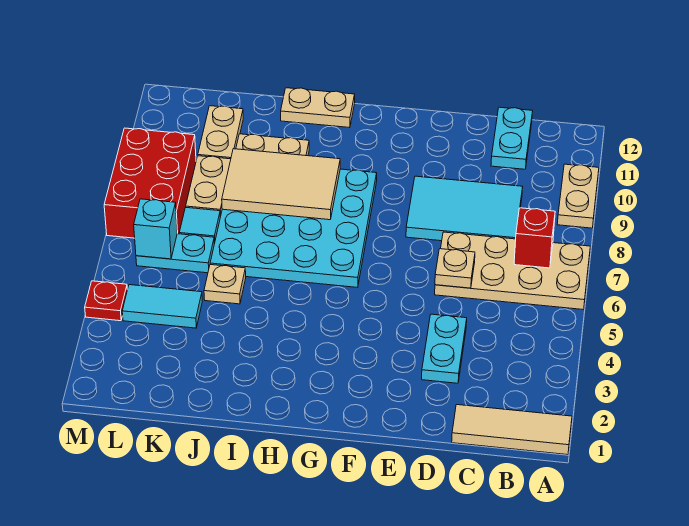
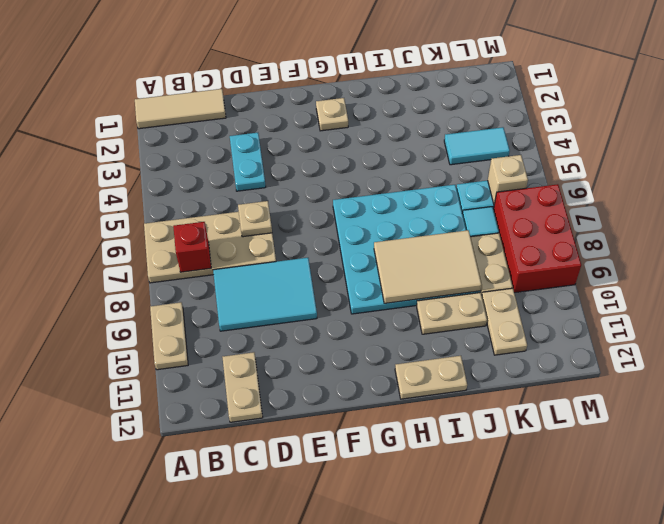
cyan 1x2 plate [491,107,533,169] -> tan 1x2 plate [222,352,263,422]
tan 1x1 plate [204,265,246,304] -> tan 1x1 plate moved to [316,98,348,131]
cyan 1x1 brick [134,199,178,259] -> tan 1x1 brick [488,155,528,204]
red 1x1 plate [85,281,127,321] -> none

